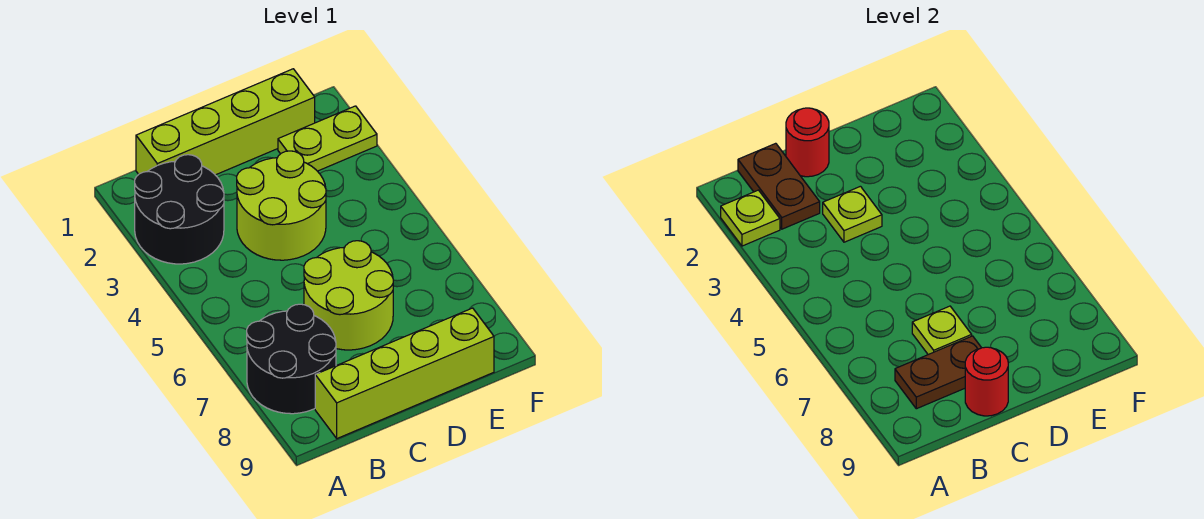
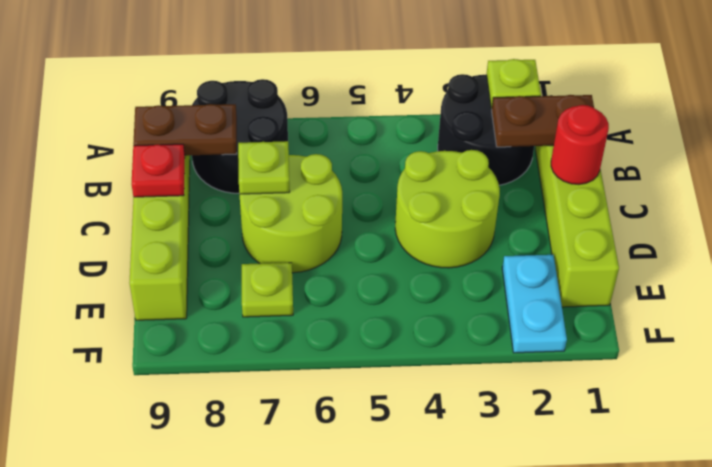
brown 1x2 plate [895,336,981,409] -> brown 1x2 plate turned to [133,104,237,156]
lime 1x1 plate [823,186,882,242] -> lime 1x1 plate moved to [242,263,293,317]
red 1x1 round brick [965,347,1008,416] -> red 1x1 plate [132,144,185,197]
lime 1x2 plate [278,106,377,171] -> cyan 1x2 plate [502,255,567,353]

